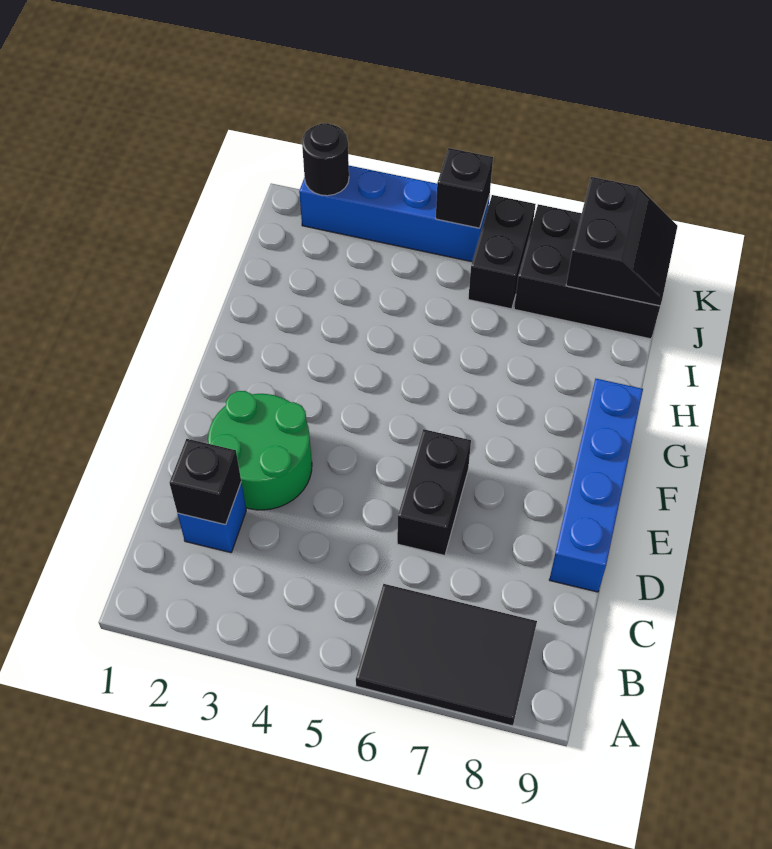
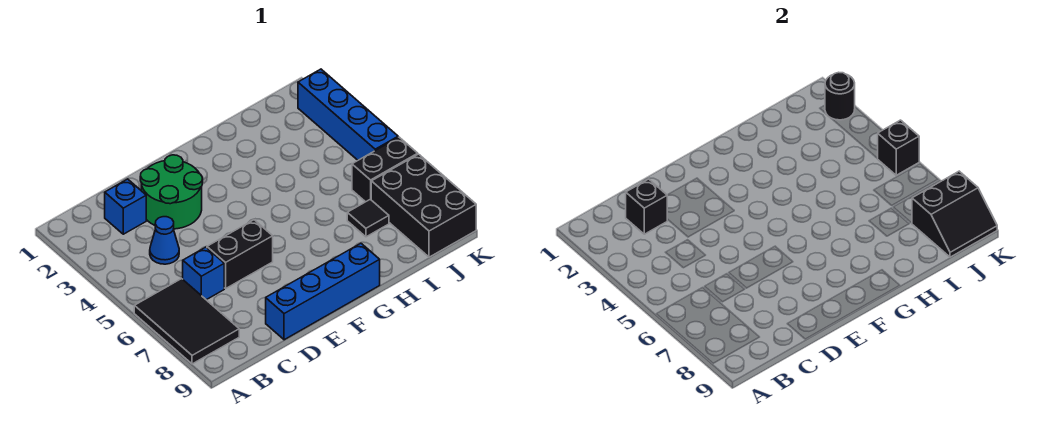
none -> blue 1x1 cone [150,217,179,264]
none -> blue 1x1 brick [183,247,224,300]
none -> black 1x1 tile [347,199,389,237]

